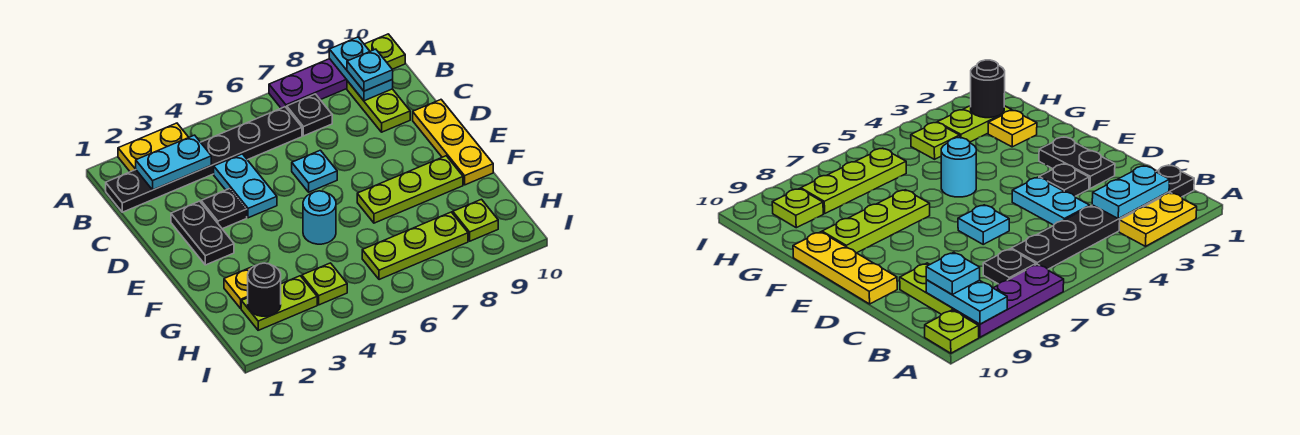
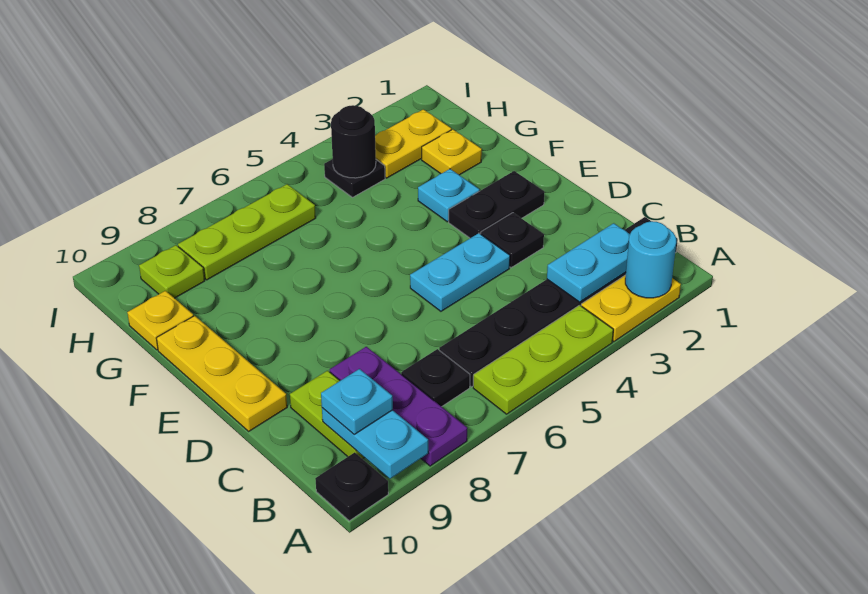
purple 1x3 plate [269,59,347,108] -> purple 1x3 plate turned to [330,347,467,466]
lime 1x1 plate [364,34,405,69] -> black 1x1 plate [315,452,388,521]
cyan 1x2 plate [214,154,277,218] -> cyan 1x2 plate turned to [410,233,510,311]
black 1x2 plate [171,201,234,265] -> black 1x2 plate turned to [449,171,544,238]
cyan 1x1 plate [292,150,337,192] -> cyan 1x1 plate moved to [418,169,480,222]
cyan 1x1 round brick [303,191,336,244] -> cyan 1x1 round brick moved to [625,221,676,298]
lime 1x3 plate [357,156,463,223] -> lime 1x3 plate moved to [473,305,613,414]
none -> yellow 1x1 plate [127,291,193,350]
lime 1x2 plate [241,276,317,330] -> yellow 1x2 plate [375,109,451,178]
black 1x1 round brick [248,263,281,316] -> black 1x1 round brick moved to [331,105,376,178]
lime 1x1 plate [302,263,347,305] -> black 1x1 plate [324,159,385,197]

